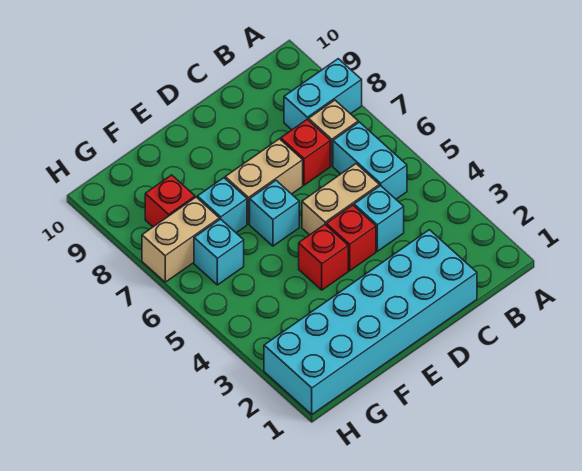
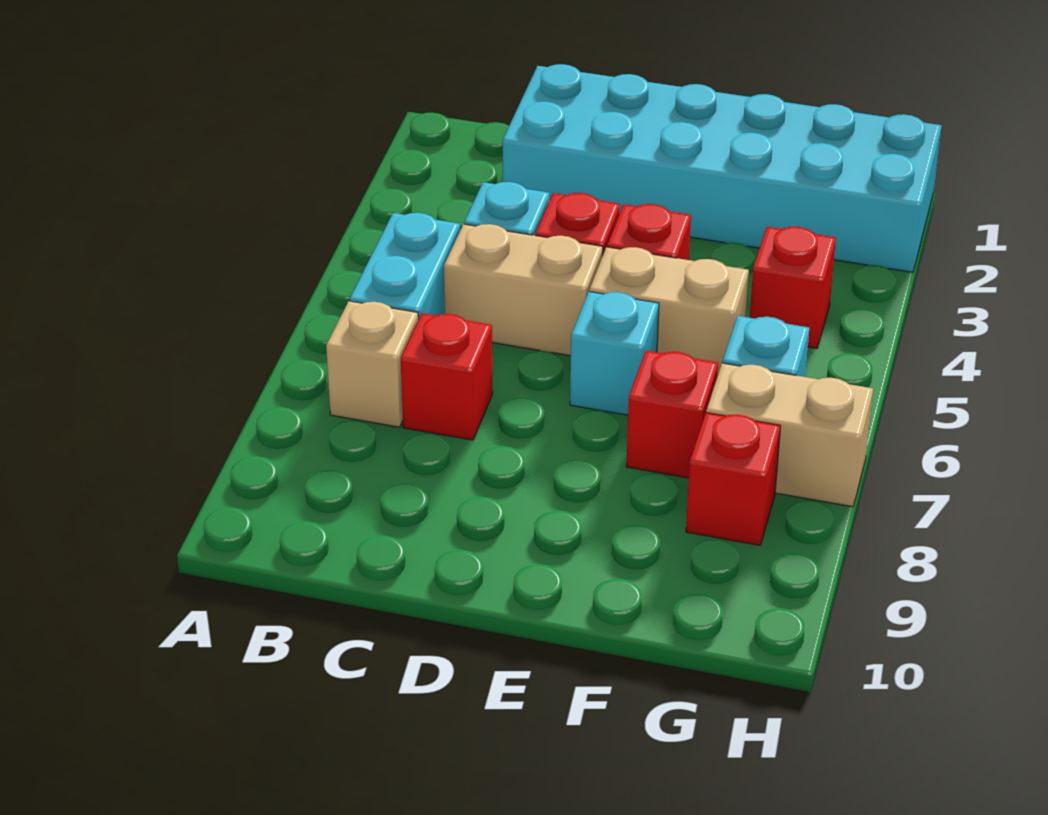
cyan 1x2 brick [284,59,362,130] -> none
tan 1x2 brick [225,139,303,224] -> tan 1x2 brick moved to [589,247,749,376]
cyan 1x1 brick [197,178,247,233] -> red 1x1 brick [626,351,718,478]
none -> red 1x1 brick [750,227,836,348]

